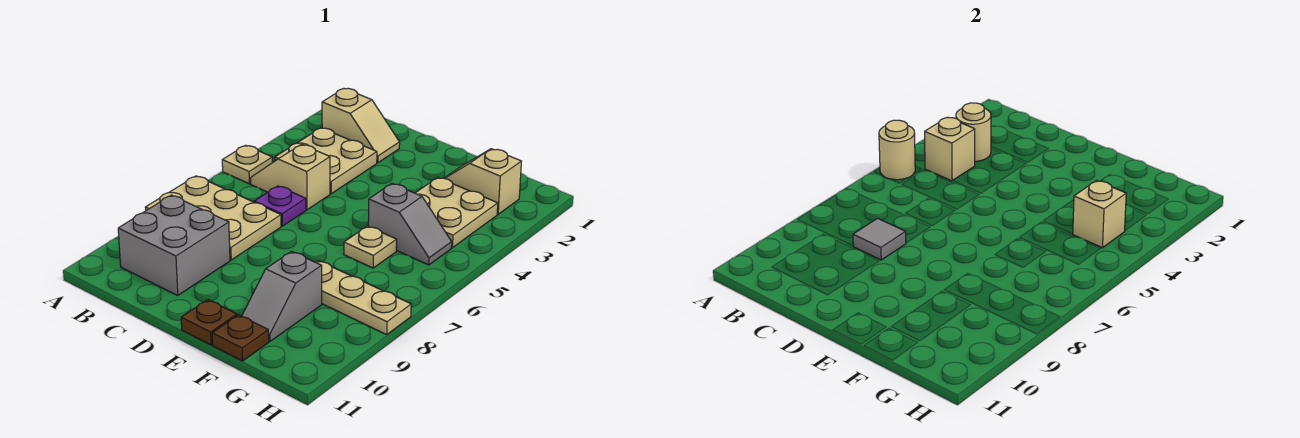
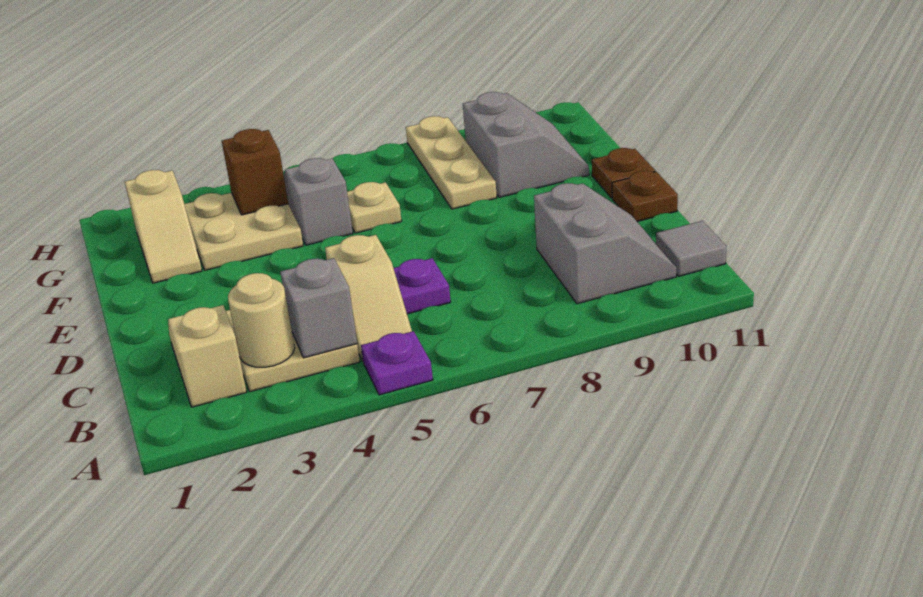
tan 1x1 plate [222,145,272,184] -> purple 1x1 plate [361,331,433,395]
tan 1x1 round brick [879,120,915,180] -> none
tan 2x3 plate [145,176,281,260] -> none
tan 1x1 brick [925,117,975,181] -> grey 1x1 brick [280,258,357,358]
grey 2x2 brick [118,195,230,295] -> grey 2x2 slope [534,183,676,304]
grey 1x1 tile [853,218,906,260] -> grey 1x1 tile moved to [656,221,726,276]
grey 1x2 slope [242,251,322,341] -> grey 2x2 slope [463,92,589,197]
brown 1x1 plate [212,315,269,361] -> brown 1x1 plate moved to [612,171,678,222]
tan 1x1 brick [1073,181,1126,248] -> brown 1x1 brick [222,129,288,215]

